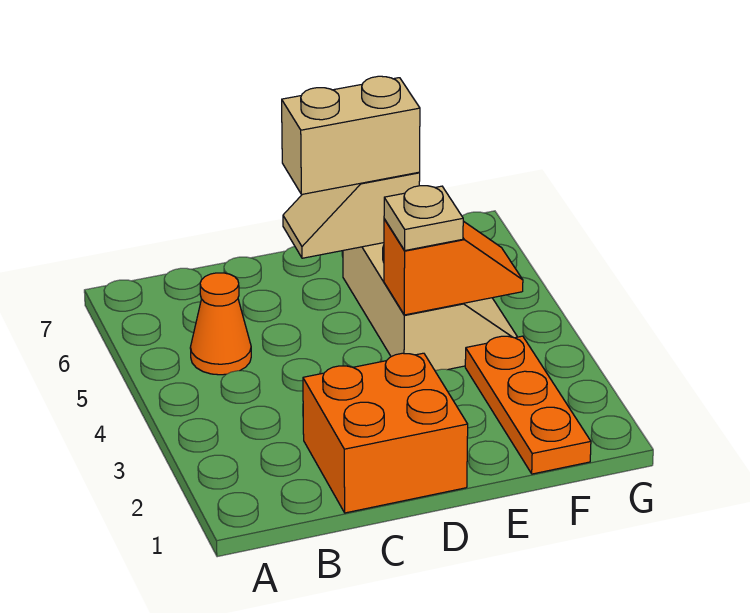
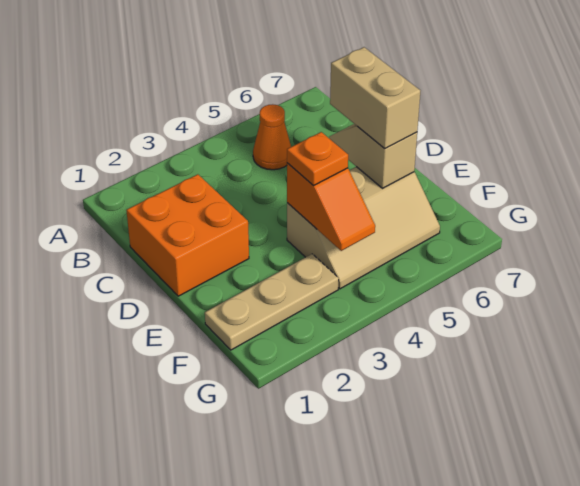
tan 1x1 plate [384,186,463,250] -> orange 1x1 plate [287,132,348,185]
orange 1x3 plate [465,336,591,474] -> tan 1x3 plate [205,254,339,350]

